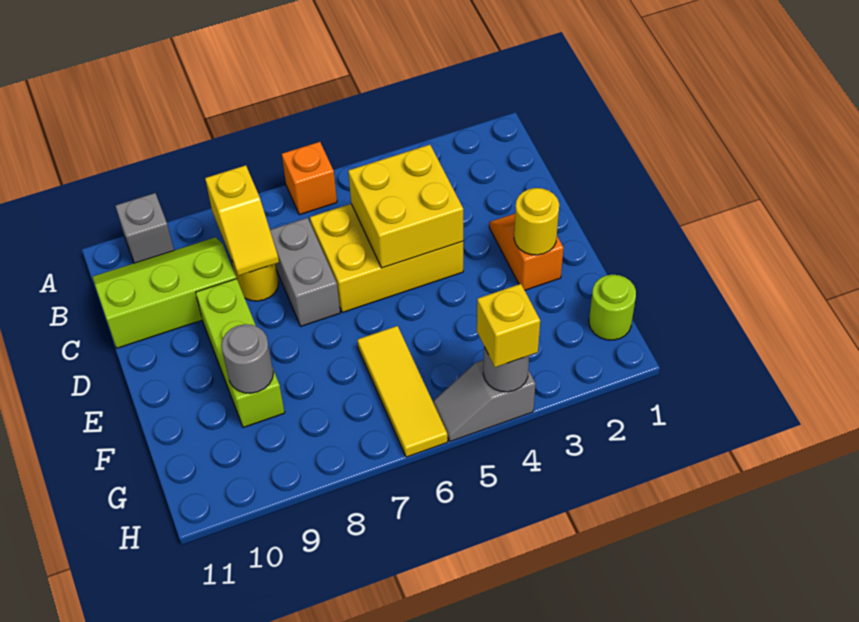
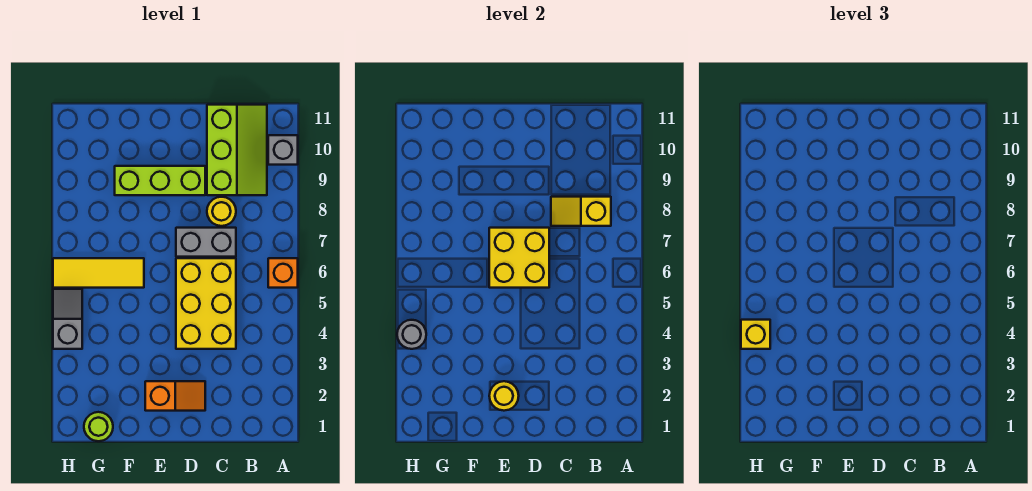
yellow 2x2 brick [348,145,463,268] -> yellow 2x2 brick moved to [489,228,549,288]
grey 1x1 round brick [221,324,273,393] -> none

